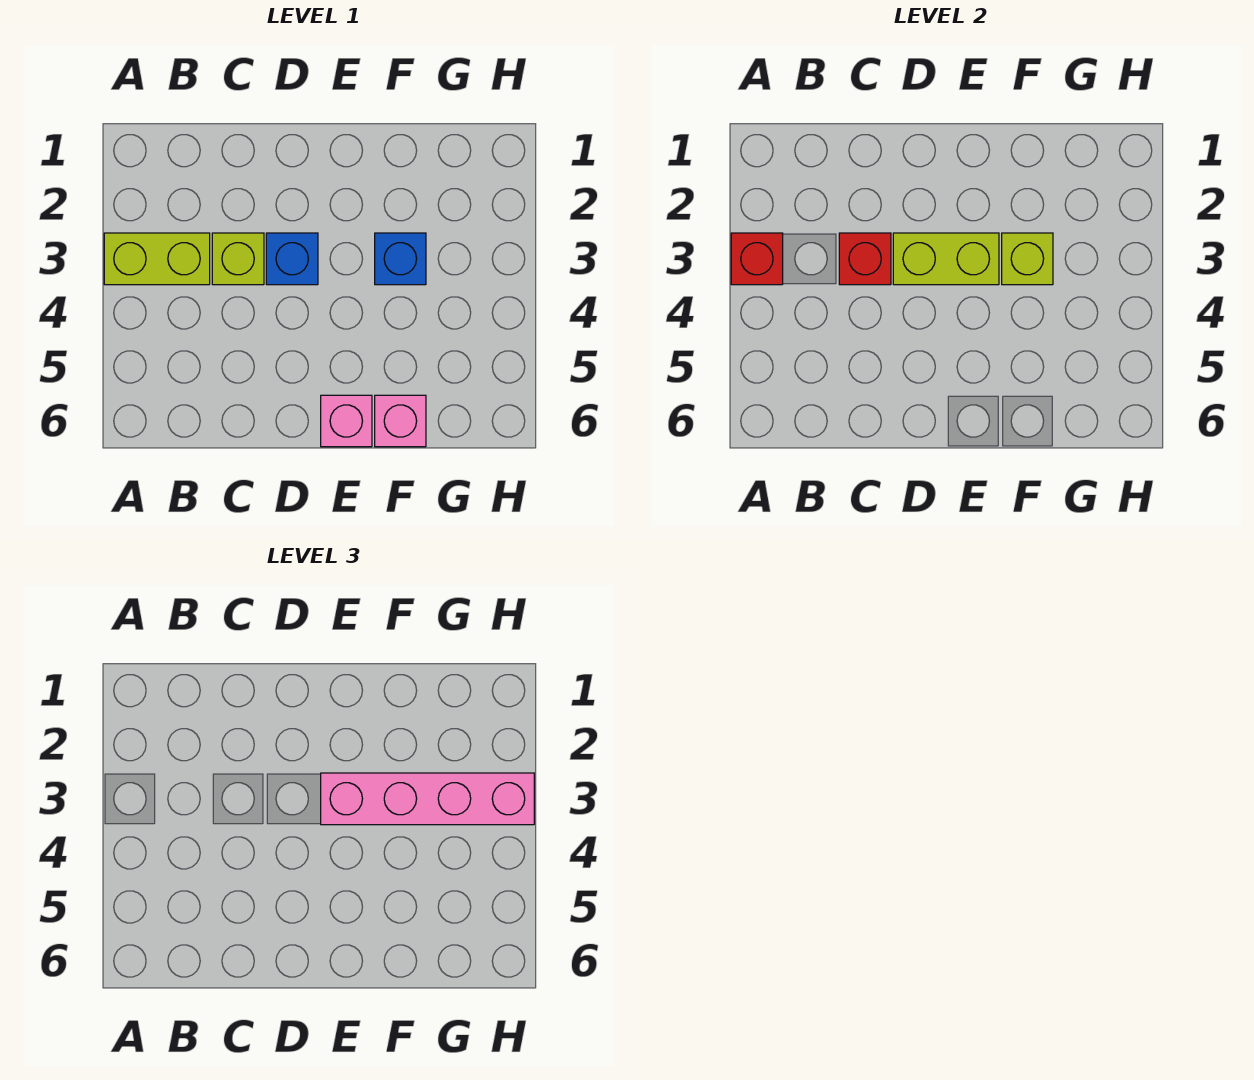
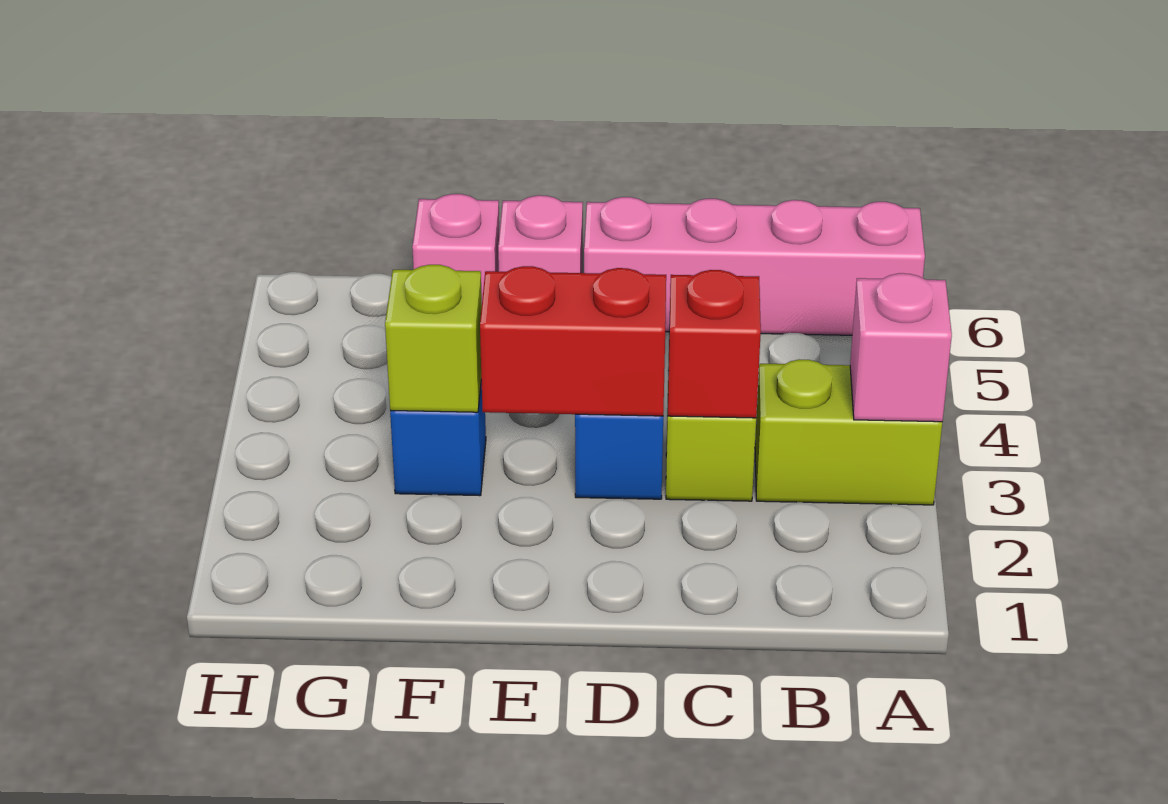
red 1x1 brick [731,233,783,285] -> pink 1x1 brick [850,273,952,422]
lime 1x2 brick [893,233,999,285] -> red 1x2 brick [480,266,666,416]
pink 1x4 brick [321,773,534,825] -> pink 1x4 brick moved to [584,197,925,335]

